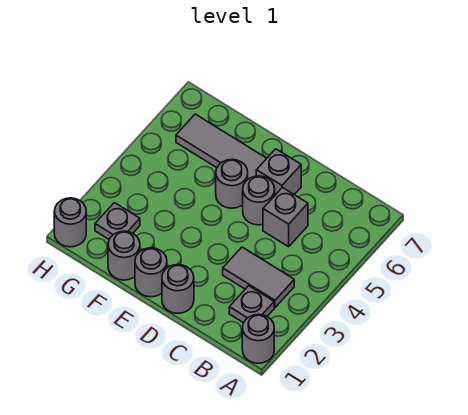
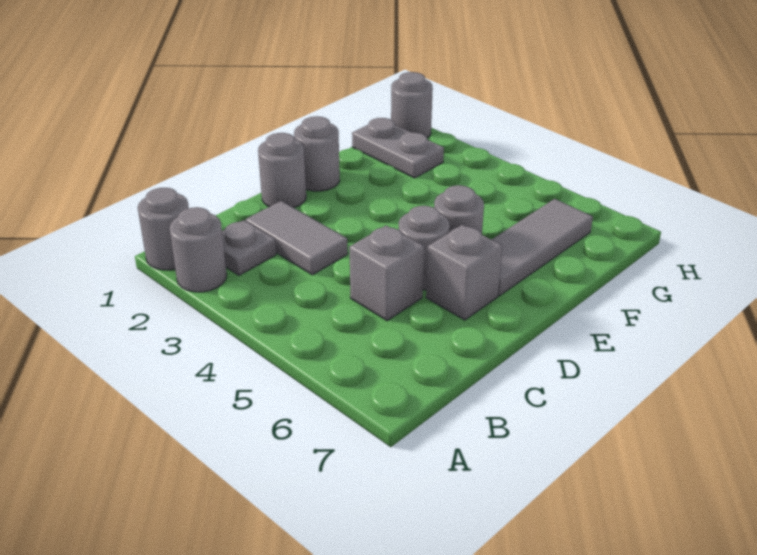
grey 1x2 tile [223,247,294,307] -> grey 1x2 tile turned to [246,201,348,275]
grey 1x1 round brick [108,231,140,280] -> grey 1x1 round brick moved to [169,207,227,292]
grey 1x1 plate [95,203,140,239] -> grey 1x2 plate [352,118,444,178]

